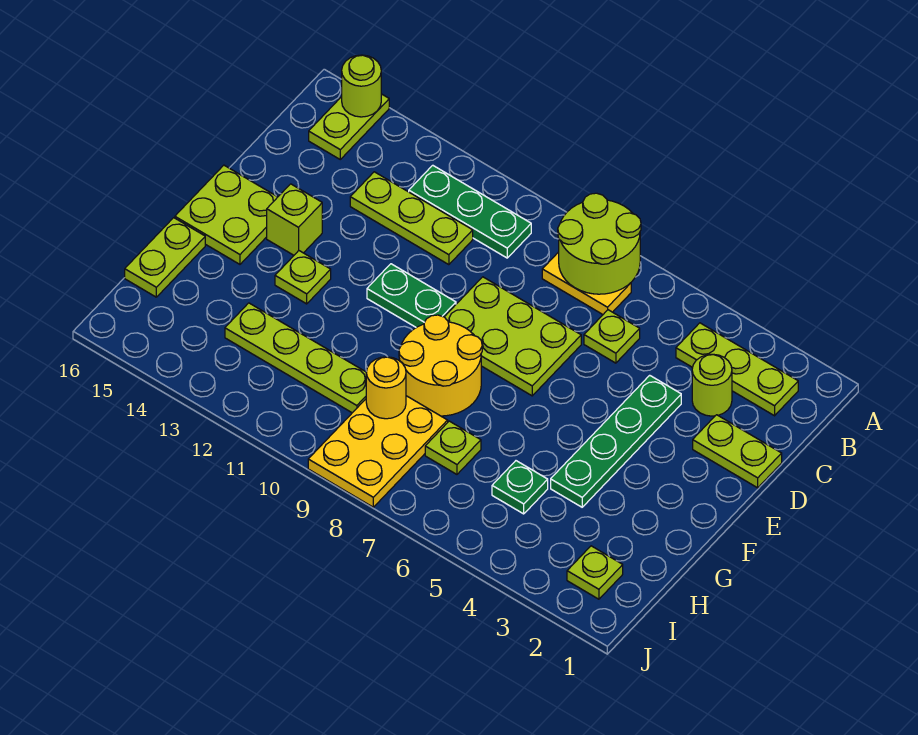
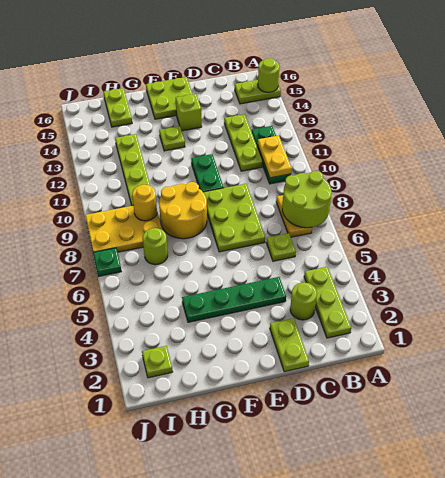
none -> yellow 1x2 plate [258,135,292,178]
lime 1x2 plate [125,218,205,297] -> lime 1x2 plate turned to [103,88,132,127]
green 1x1 plate [492,461,548,514] -> green 1x1 plate moved to [93,248,121,277]
lime 1x1 plate [425,421,481,474] -> lime 1x1 round brick [143,228,168,265]

